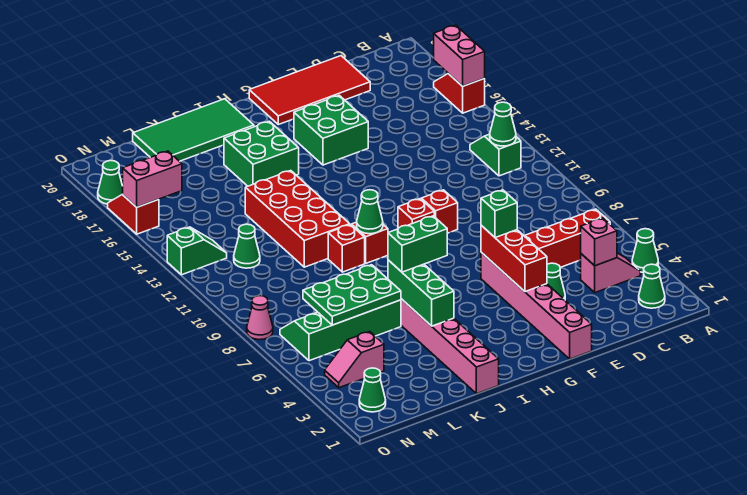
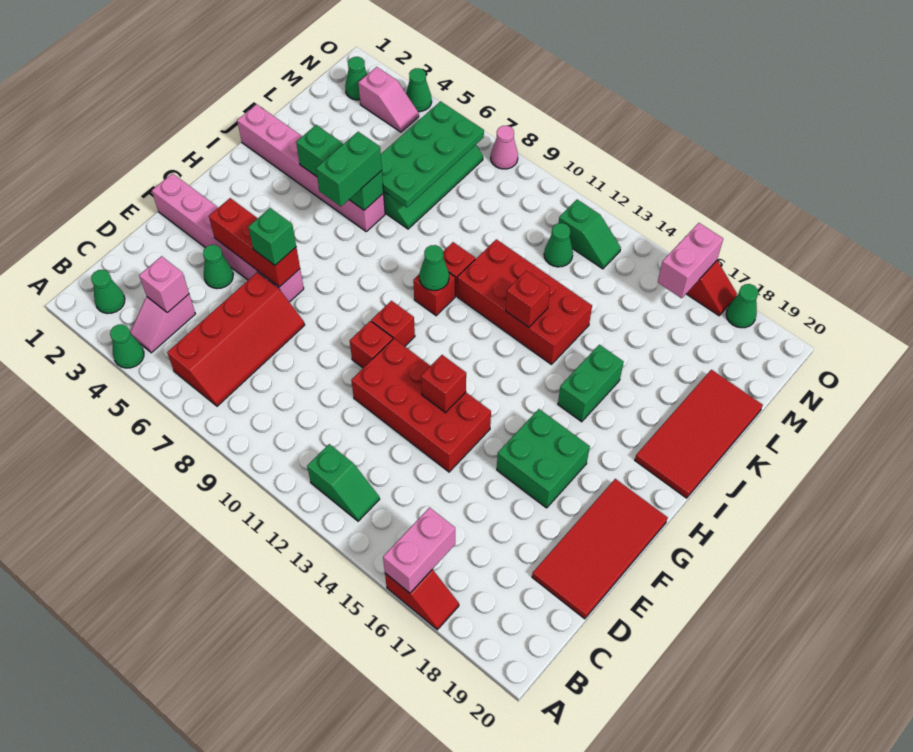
pink 1x2 brick [434,25,485,86] -> pink 1x2 brick turned to [383,508,455,593]
green 1x1 cone [490,102,516,146] -> green 1x1 cone moved to [406,68,432,112]
none -> red 2x4 brick [351,339,491,472]
none -> red 1x1 brick [421,355,466,413]
green 2x2 brick [224,121,299,186] -> green 1x2 brick [558,345,624,422]
green 2x4 tile [133,99,254,161] -> red 2x4 tile [635,370,763,498]
none -> red 1x1 brick [506,271,550,327]
green 2x3 plate [303,265,401,325] -> green 2x4 plate [381,101,484,207]
pink 1x2 slope [325,332,384,388] -> pink 1x2 slope turned to [358,67,419,132]
green 1x2 slope [167,227,227,275] -> green 1x2 slope turned to [559,200,621,269]

